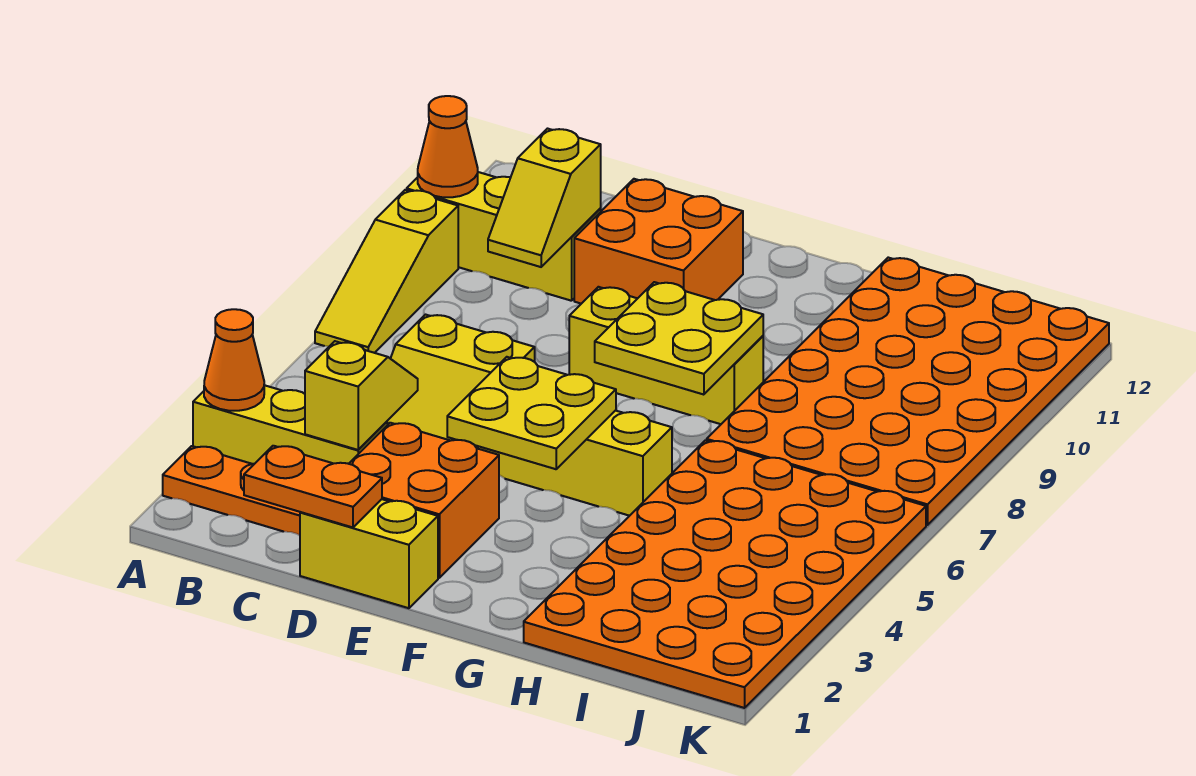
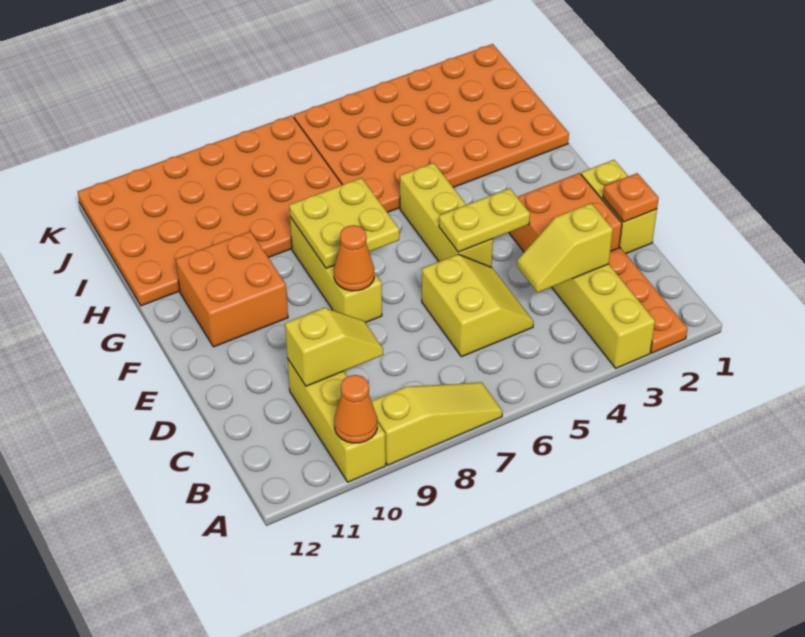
orange 1x1 cone [204,309,264,411] -> orange 1x1 cone moved to [334,225,374,291]
orange 1x2 plate [244,446,382,527] -> orange 1x1 plate [603,173,659,222]
orange 2x2 brick [574,179,743,304] -> orange 2x2 brick moved to [176,231,288,347]
yellow 2x2 plate [447,357,616,469] -> yellow 1x2 plate [439,188,530,252]

